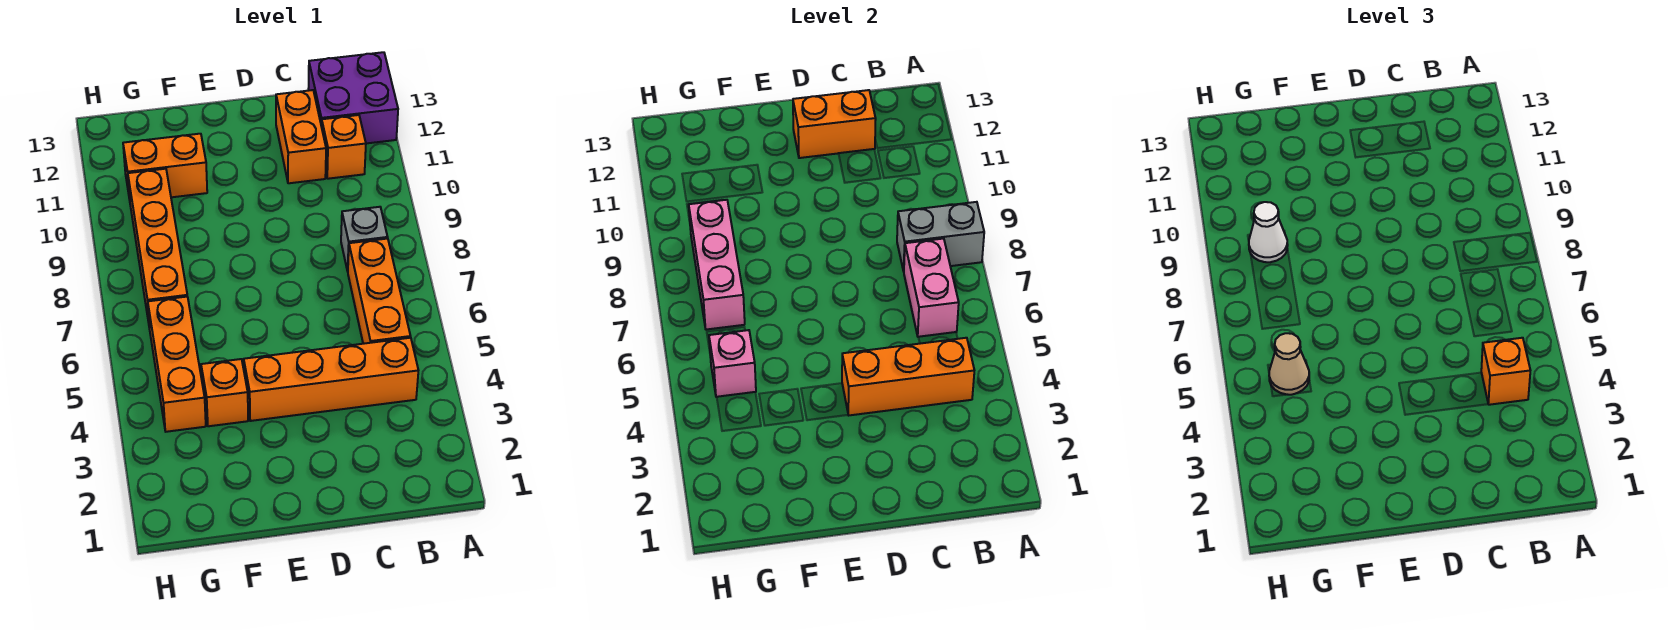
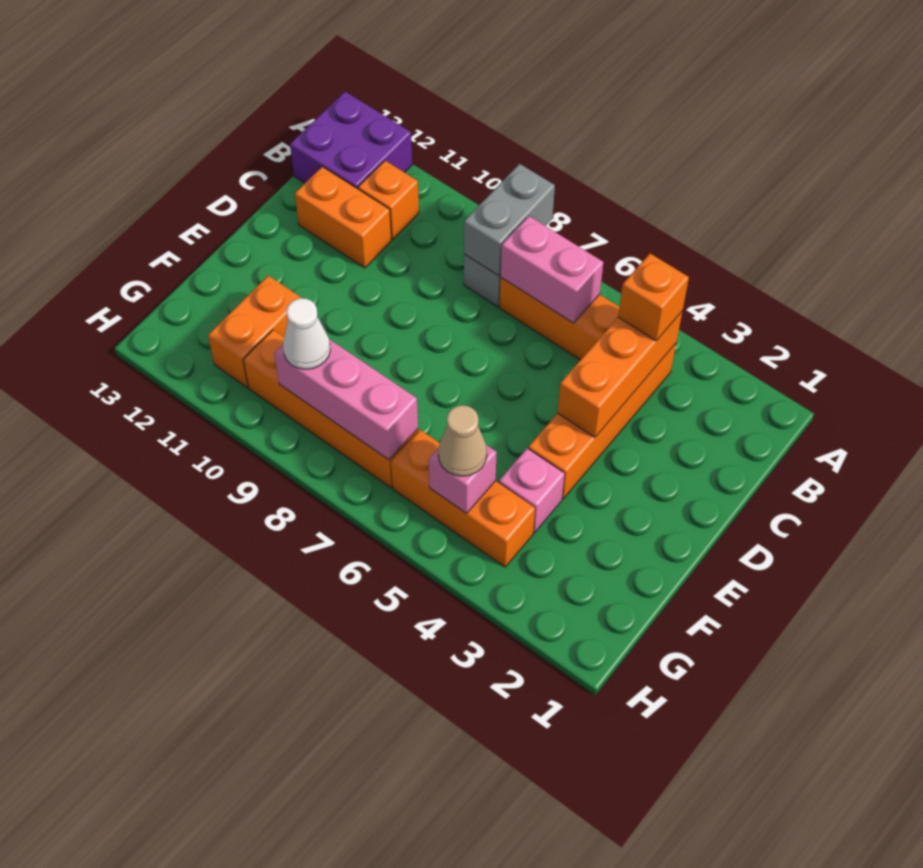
orange 1x2 brick [793,90,876,158] -> none
orange 1x1 brick [201,359,248,426] -> pink 1x1 brick [499,448,565,533]

